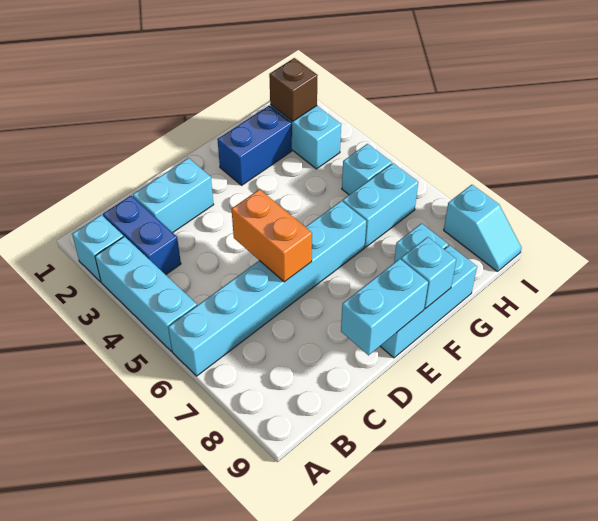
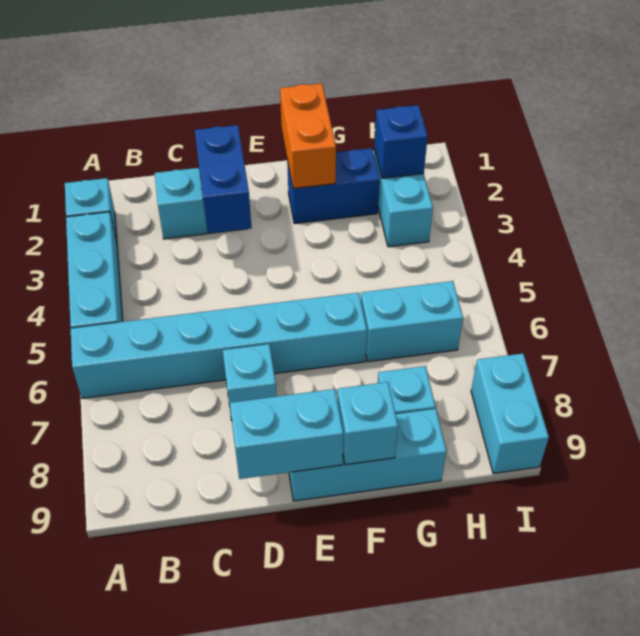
blue 1x2 brick [103,196,181,275] -> blue 1x2 brick moved to [195,125,251,234]
orange 1x2 brick [232,189,312,282] -> orange 1x2 brick moved to [280,83,336,189]
brown 1x1 brick [269,58,318,121] -> blue 1x1 brick [374,105,428,178]
cyan 1x1 brick [342,144,392,195] -> cyan 1x1 brick moved to [223,344,277,420]
cyan 1x2 slope [444,185,522,271] -> cyan 1x2 brick [471,354,549,474]

